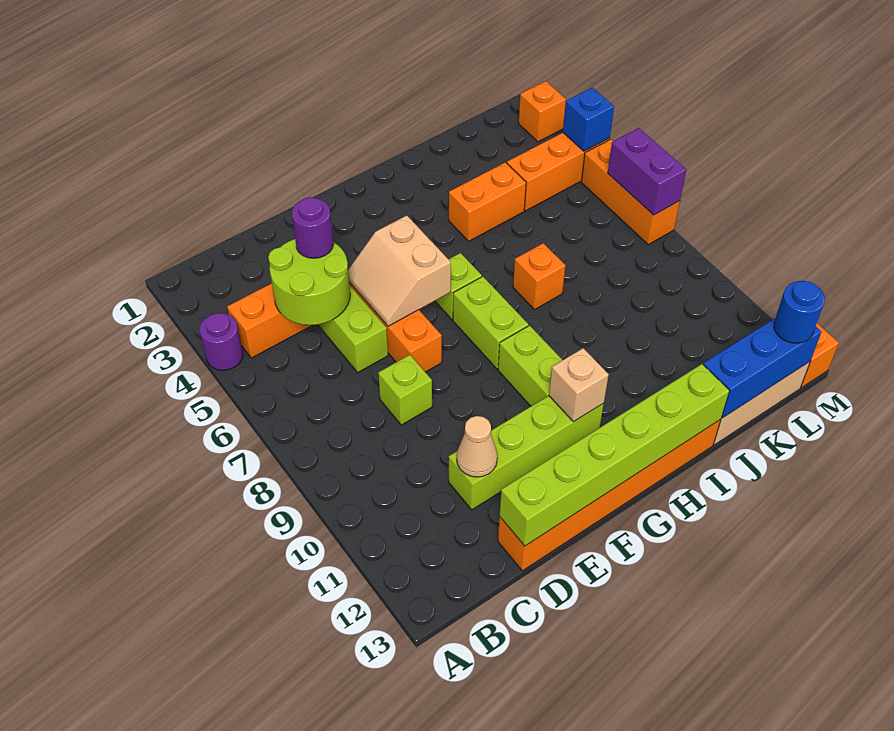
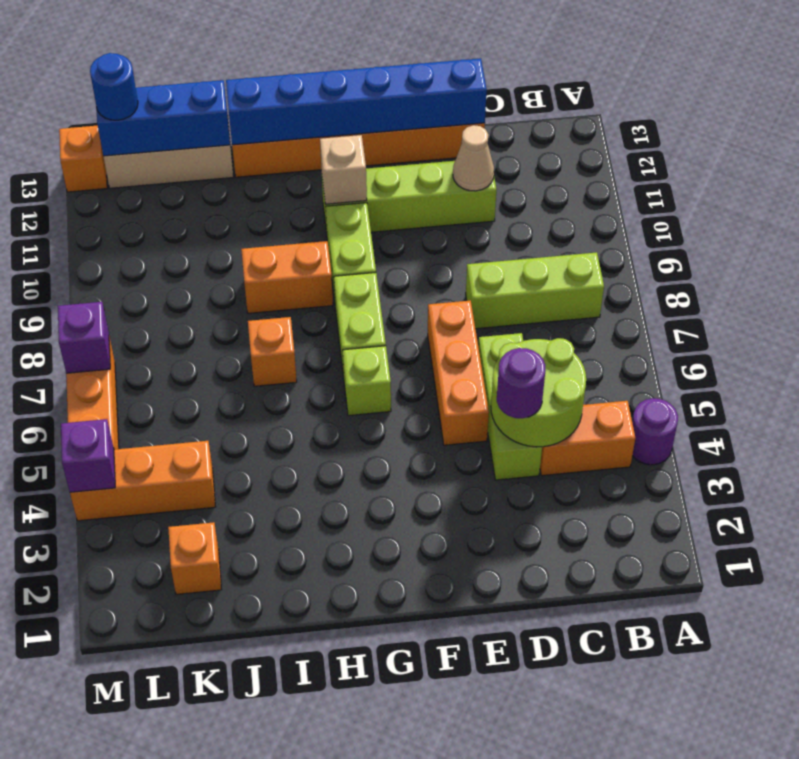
lime 1x1 brick [378,355,432,425] -> lime 1x3 brick [466,252,604,329]
lime 1x6 brick [500,364,729,546] -> blue 1x6 brick [226,58,487,145]
tan 2x2 slope [348,215,451,326] -> none
orange 1x2 brick [449,162,526,241] -> orange 1x2 brick moved to [241,241,333,313]
orange 1x1 brick [519,81,566,142] -> orange 1x1 brick moved to [168,522,222,594]
blue 1x1 brick [563,87,614,151] -> purple 1x1 brick [61,419,115,492]
purple 1x2 brick [608,128,686,215] -> purple 1x1 brick [58,302,110,373]

